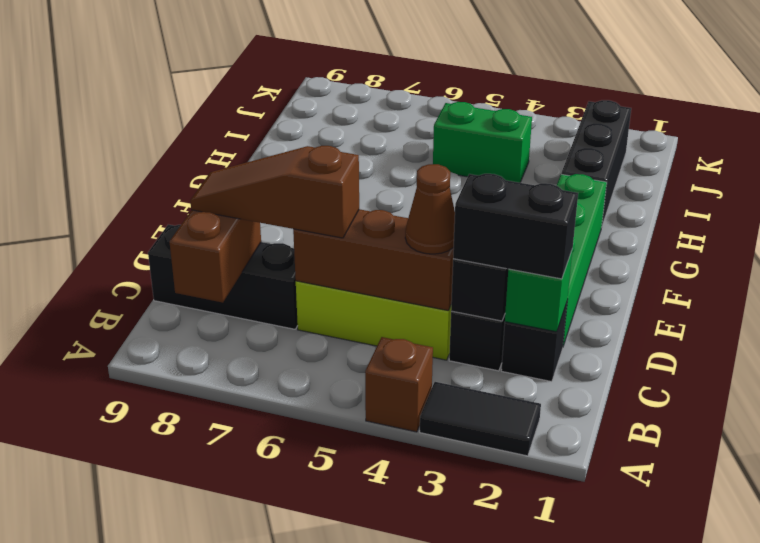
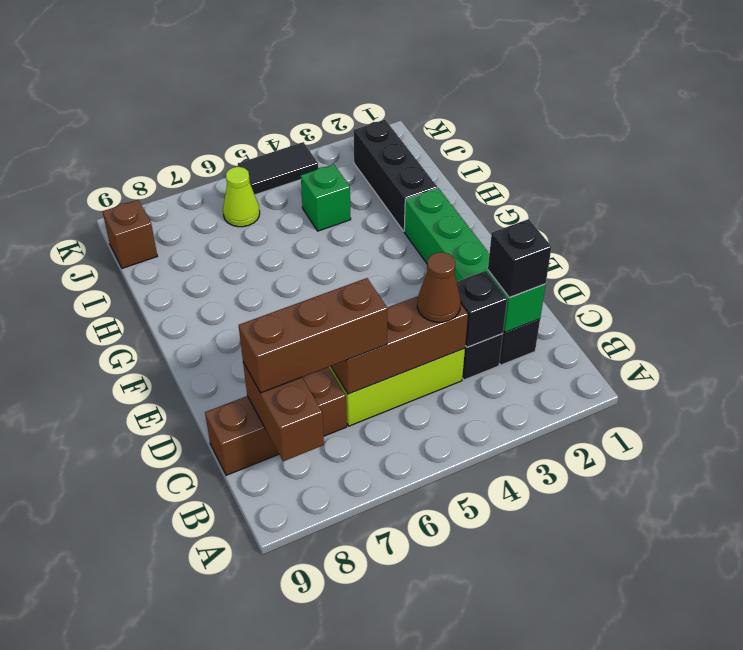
black 1x2 tile [420,382,541,456] -> black 1x2 tile moved to [238,142,318,195]
brown 1x1 brick [365,337,433,432] -> brown 1x1 brick moved to [102,200,157,268]
black 1x2 brick [453,174,578,279] -> black 1x1 brick [488,219,551,297]
brown 1x3 slope [190,146,359,238] -> brown 1x3 brick [239,278,387,393]
black 1x3 brick [148,224,298,329] -> brown 1x3 brick [205,367,347,475]
green 1x2 brick [433,102,532,183] -> green 1x1 brick [301,164,351,231]
none -> lime 1x1 cone [223,167,260,227]

